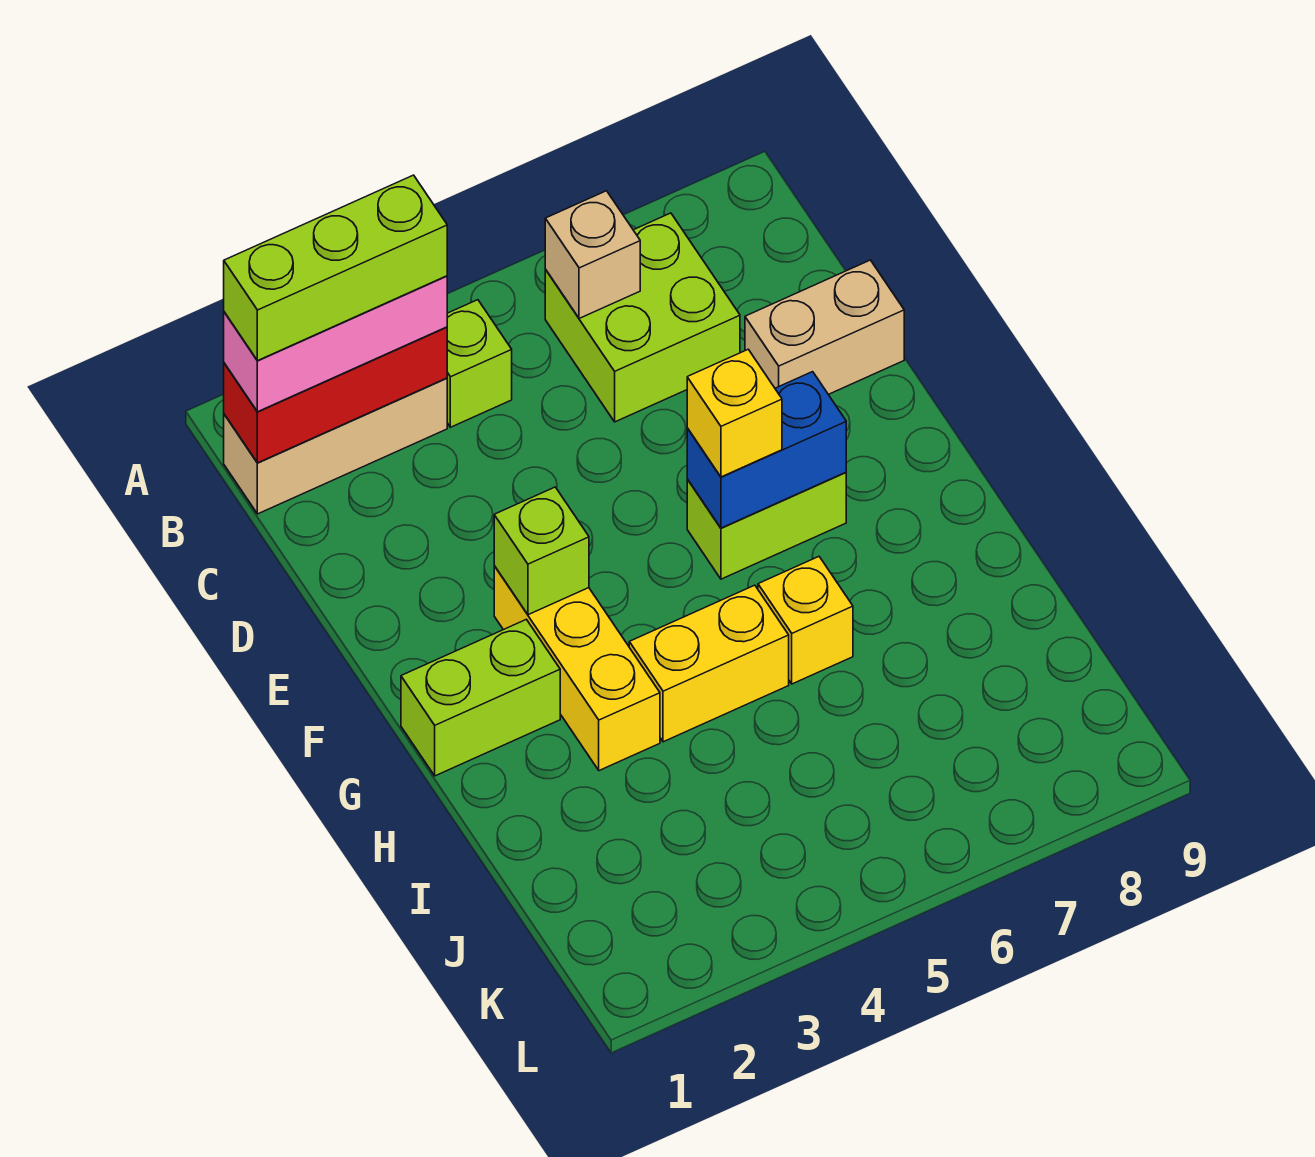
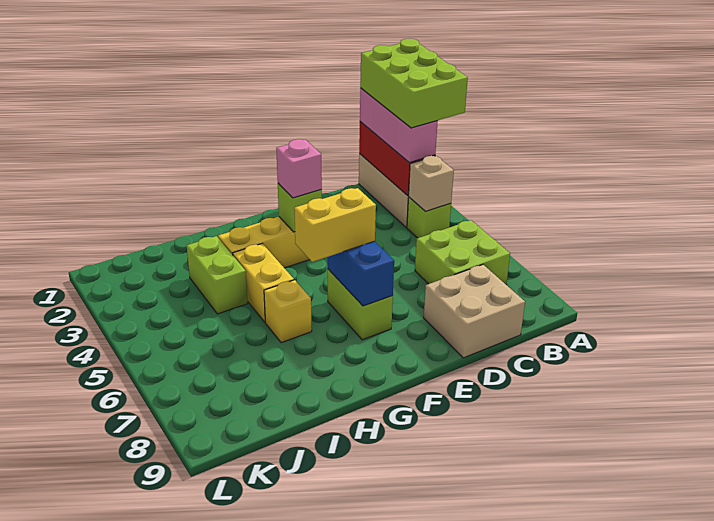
lime 1x3 brick [224,175,447,361] -> lime 2x3 brick [360,38,468,128]
tan 1x1 brick [545,191,640,318] -> tan 1x1 brick moved to [409,156,454,212]
tan 1x2 brick [745,260,904,394] -> tan 2x2 brick [424,265,525,358]
none -> pink 1x1 brick [276,139,322,198]
yellow 1x1 brick [687,349,782,477] -> yellow 1x2 brick [294,188,376,262]
lime 1x2 brick [401,619,560,776] -> lime 1x2 brick moved to [187,236,248,314]

